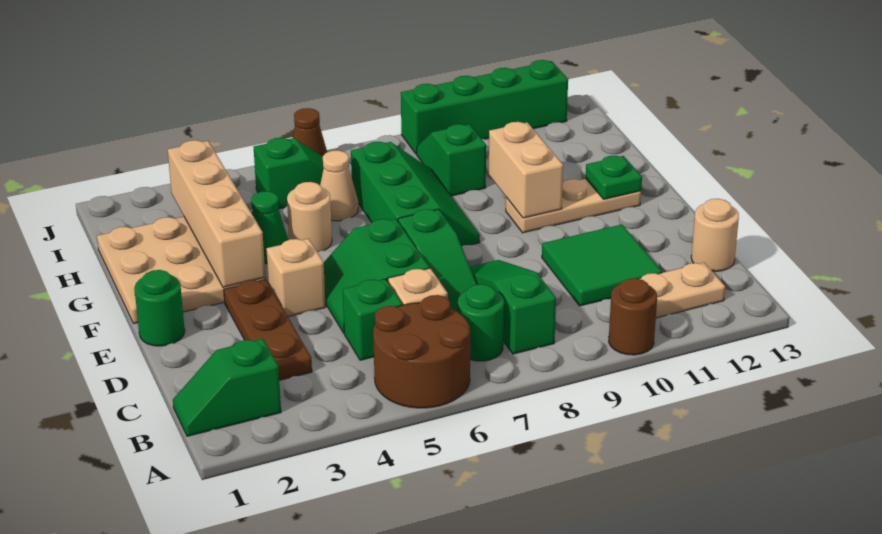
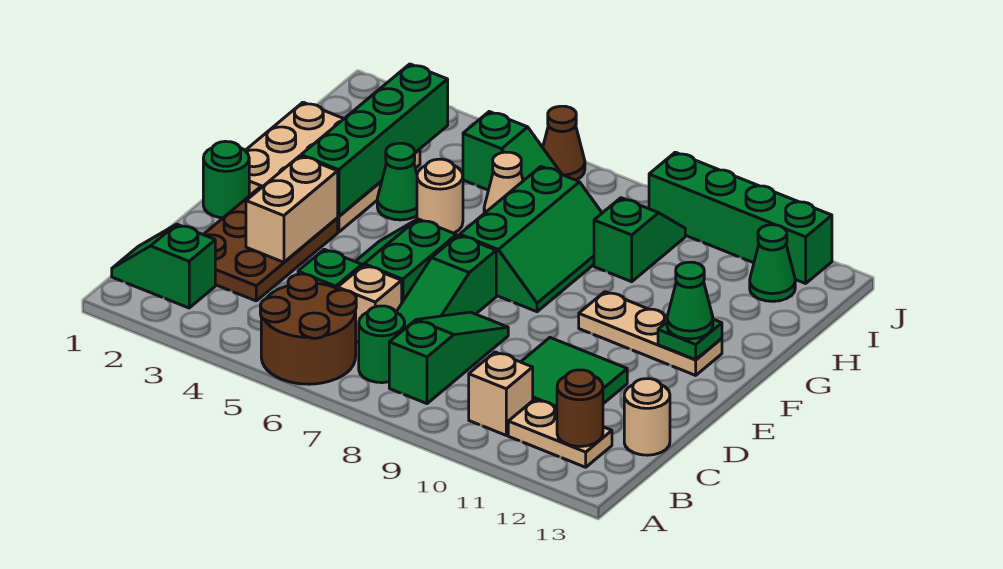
brown 1x1 round brick [609,278,657,355] -> brown 1x1 round brick moved to [557,370,603,447]
brown 1x3 plate [224,279,312,380] -> brown 2x3 plate [203,187,338,301]
tan 1x1 brick [266,239,325,317] -> tan 1x1 brick moved to [469,352,533,435]
tan 1x4 brick [168,140,265,287] -> green 1x4 brick [301,64,448,216]
tan 1x2 brick [489,122,563,218] -> tan 1x2 brick moved to [246,156,338,262]
none -> green 1x1 cone [667,262,713,339]
none -> green 1x1 cone [750,225,795,301]

